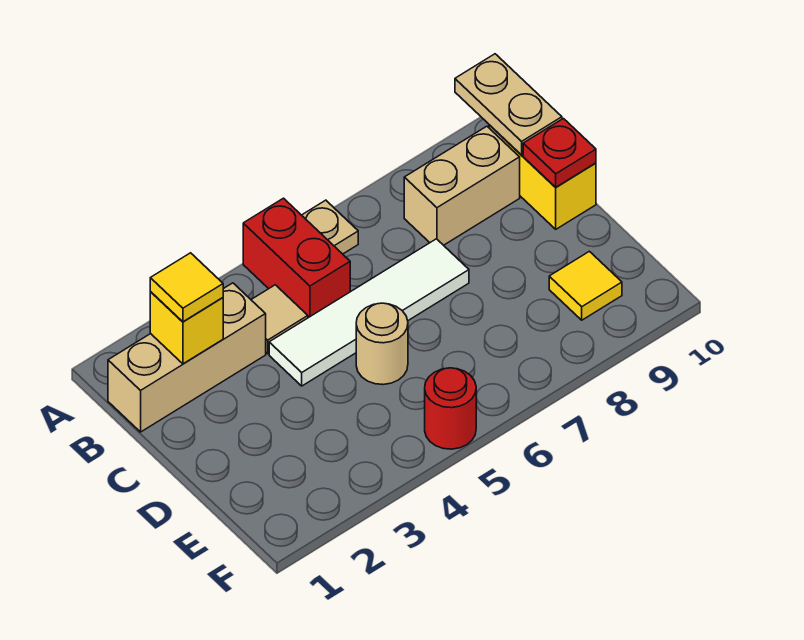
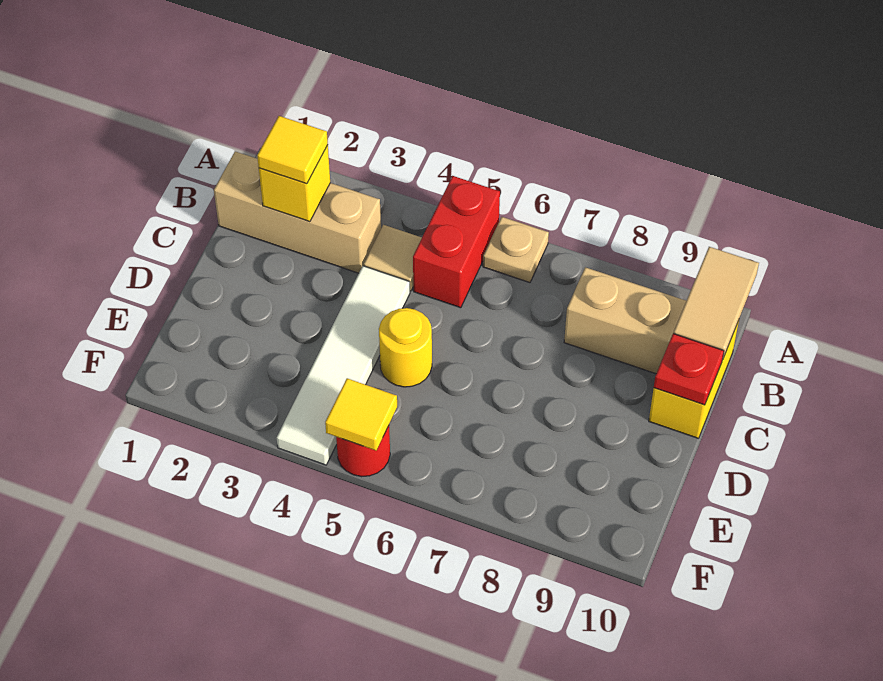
tan 1x2 plate [455,54,562,155] -> tan 1x2 tile [674,247,759,360]
white 1x4 tile [269,239,469,386] -> white 1x4 tile turned to [277,266,410,465]
tan 1x1 round brick [356,303,408,385] -> yellow 1x1 round brick [379,308,432,387]
yellow 1x1 tile [549,251,622,320] -> yellow 1x1 tile moved to [325,378,397,450]

